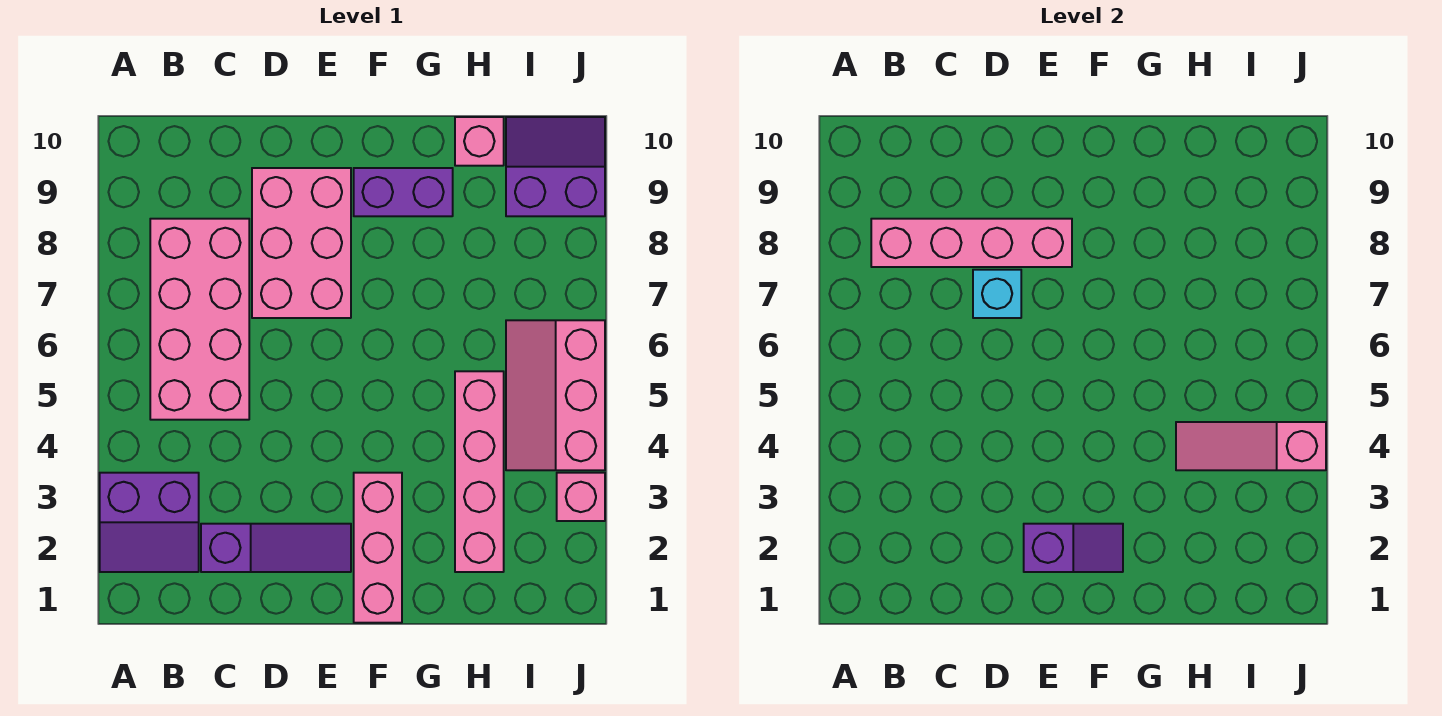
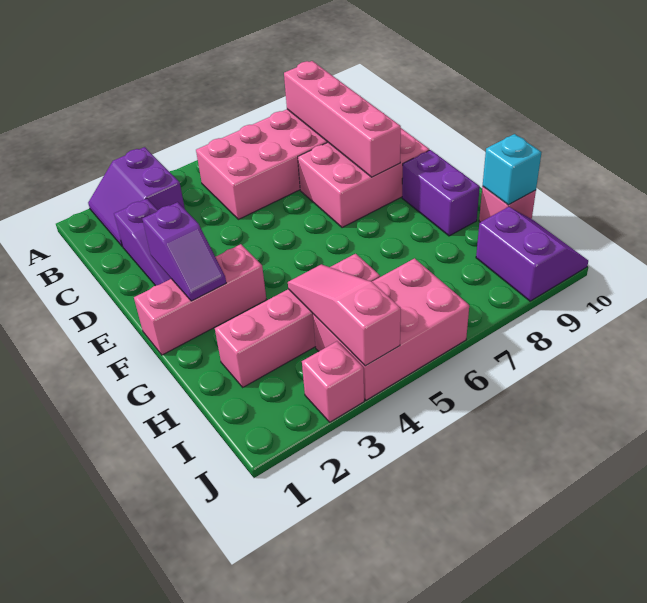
cyan 1x1 brick [973,270,1021,318] -> cyan 1x1 brick moved to [483,134,542,205]
pink 2x3 slope [506,320,605,470] -> pink 2x3 brick [313,258,469,400]

